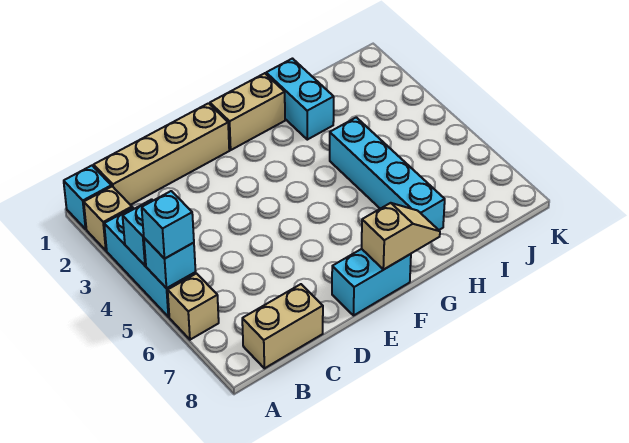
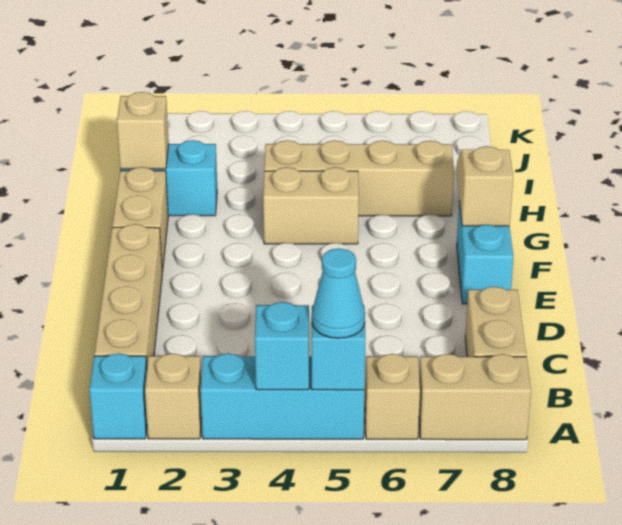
cyan 1x1 brick [142,191,194,259] -> cyan 1x1 cone [312,248,365,338]
none -> tan 1x2 brick [419,354,531,440]
none -> tan 1x2 brick [263,167,359,244]
none -> tan 1x1 brick [117,92,169,169]
cyan 1x4 brick [330,117,445,230] -> tan 1x4 brick [264,140,454,216]

